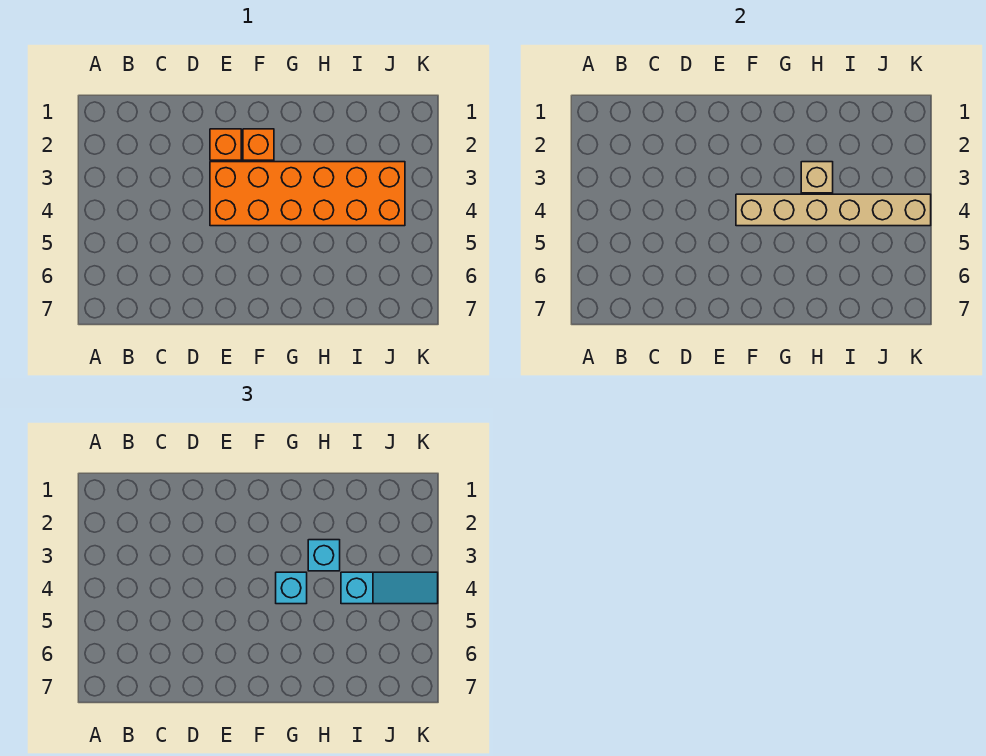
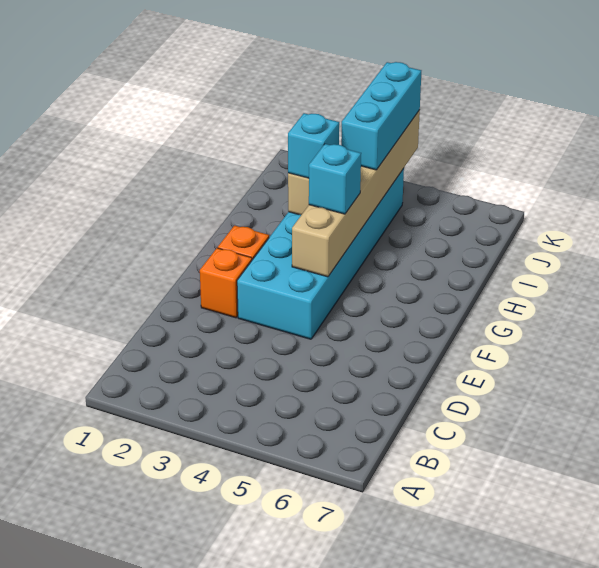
orange 2x6 brick [210,162,405,226] -> cyan 2x6 brick [237,168,404,339]
cyan 1x3 slope [341,572,438,604] -> cyan 1x3 brick [341,62,421,170]

